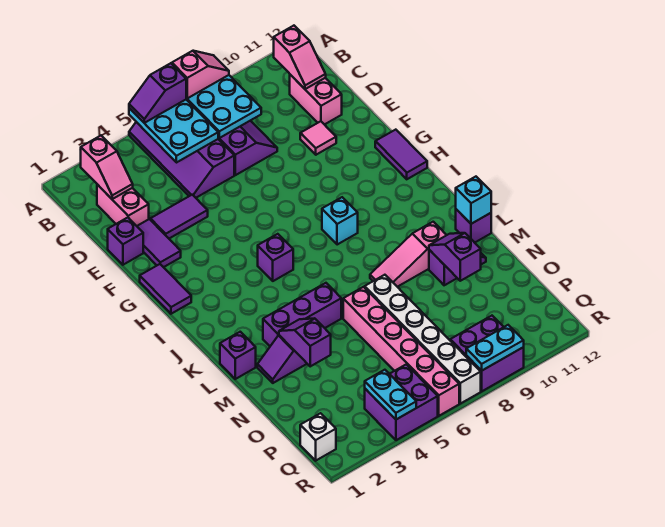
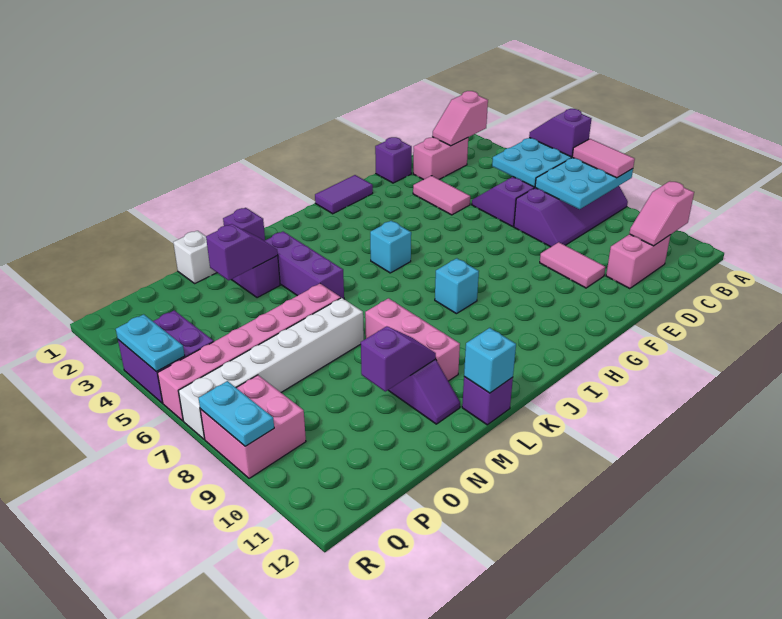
pink 1x2 slope [172,51,229,99] -> pink 1x2 tile [572,139,635,178]
purple 1x2 tile [137,219,181,267] -> none
purple 1x2 tile [150,195,208,238] -> pink 1x2 tile [413,176,470,215]
pink 1x1 tile [300,121,336,155] -> pink 1x2 tile [540,242,605,288]
purple 1x2 tile [375,130,427,179] -> none
purple 1x1 brick [258,234,293,281] -> cyan 1x1 brick [370,221,411,273]
pink 1x3 slope [370,222,446,287] -> pink 1x3 brick [365,298,460,381]
white 1x1 brick [300,413,336,461] -> white 1x1 brick moved to [173,231,217,283]
cyan 1x2 plate [365,370,416,419] -> cyan 1x2 plate turned to [116,314,185,372]
purple 2x2 brick [450,316,524,391] -> pink 2x2 brick [200,375,306,478]

